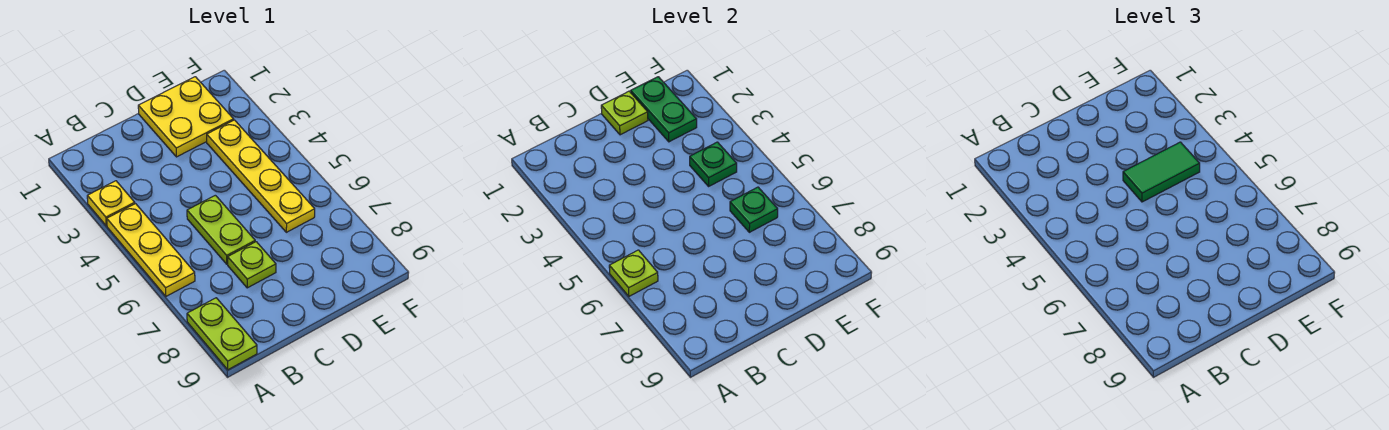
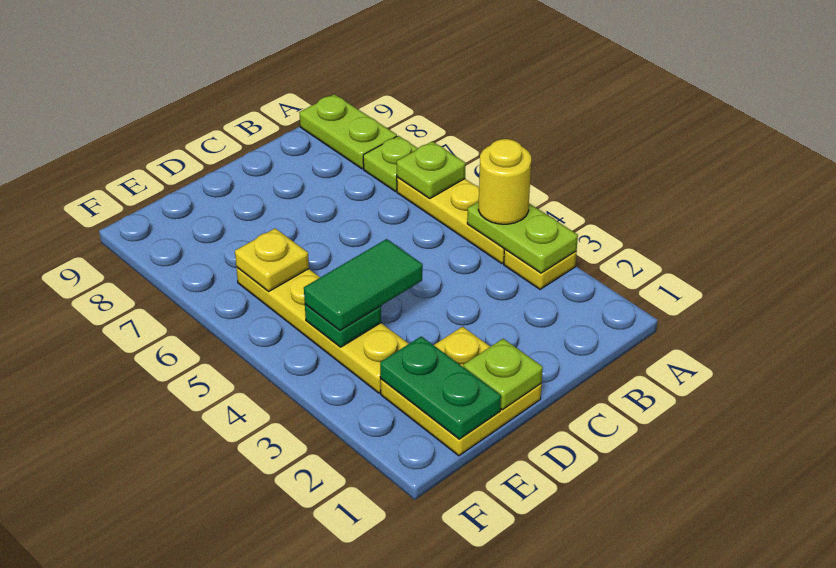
none -> yellow 1x1 round brick [478,139,531,224]
lime 1x2 plate [187,195,255,264] -> lime 1x2 plate moved to [467,202,578,273]
lime 1x1 plate [228,242,276,288] -> lime 1x1 plate moved to [363,136,418,191]
green 1x1 plate [730,187,778,232] -> yellow 1x1 plate [235,228,309,292]

